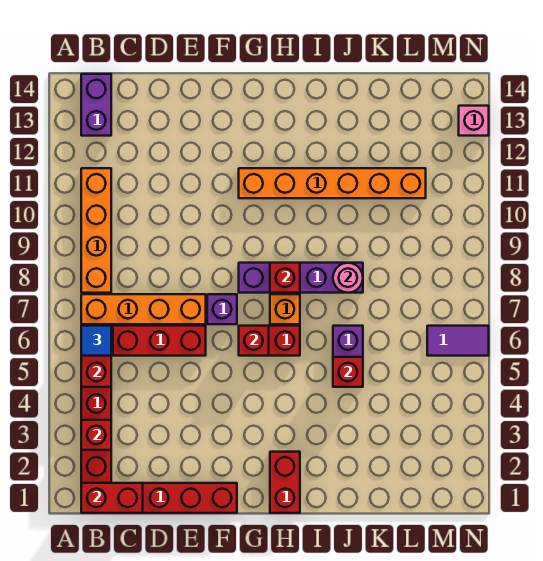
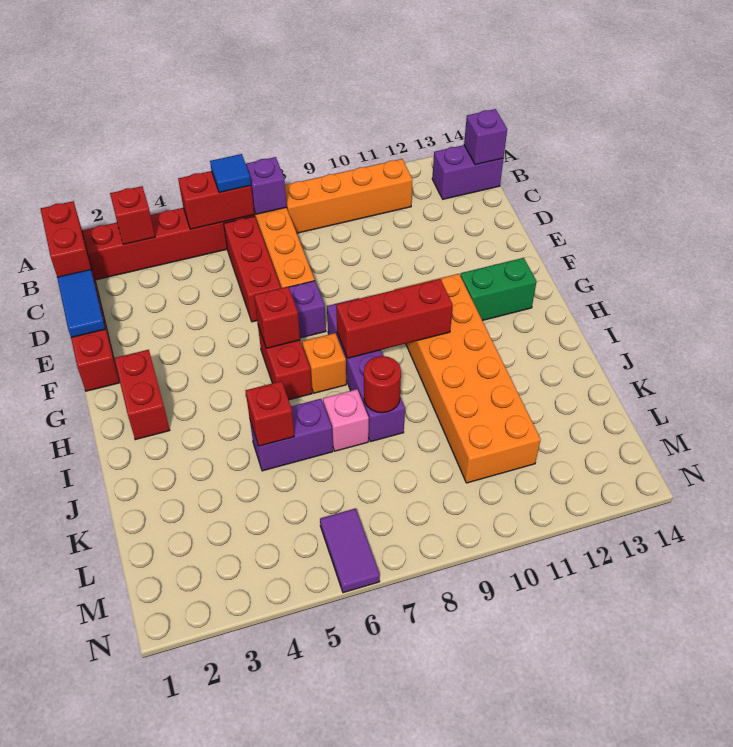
none -> purple 1x1 brick [246,157,287,214]
none -> purple 1x1 brick [464,109,507,165]
none -> blue 1x2 tile [57,270,105,338]
orange 1x6 brick [239,168,426,198] -> orange 2x6 brick [395,274,541,483]
none -> green 1x2 brick [460,258,537,321]
red 1x2 brick [270,452,300,513] -> red 1x2 brick turned to [114,350,170,440]
red 1x1 brick [270,263,300,293] -> red 1x3 brick [336,279,453,358]
pink 1x1 round brick [333,263,363,293] -> red 1x1 round brick [364,356,401,413]
pink 1x1 brick [459,106,489,136] -> pink 1x1 brick moved to [323,389,369,451]

